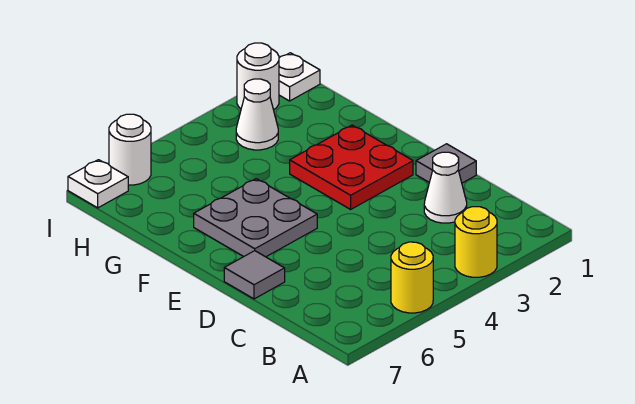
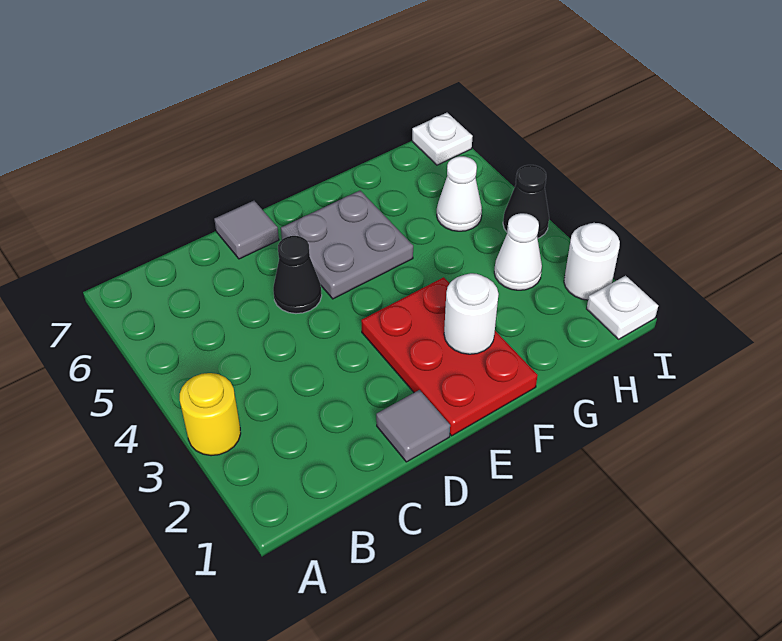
yellow 1x1 round brick [391,242,433,313] -> none
white 1x1 cone [424,152,467,223] -> white 1x1 cone moved to [437,156,482,231]
none -> black 1x1 cone [273,236,322,314]
red 2x2 plate [290,125,413,209] -> red 2x3 plate [361,277,538,436]
none -> black 1x1 cone [503,165,549,238]
white 1x1 round brick [109,114,151,185] -> white 1x1 round brick moved to [444,273,498,354]

